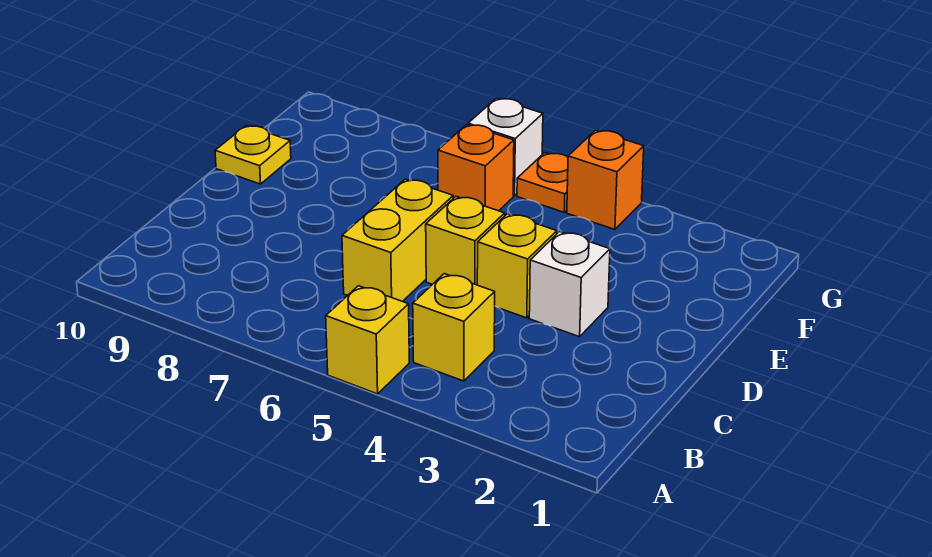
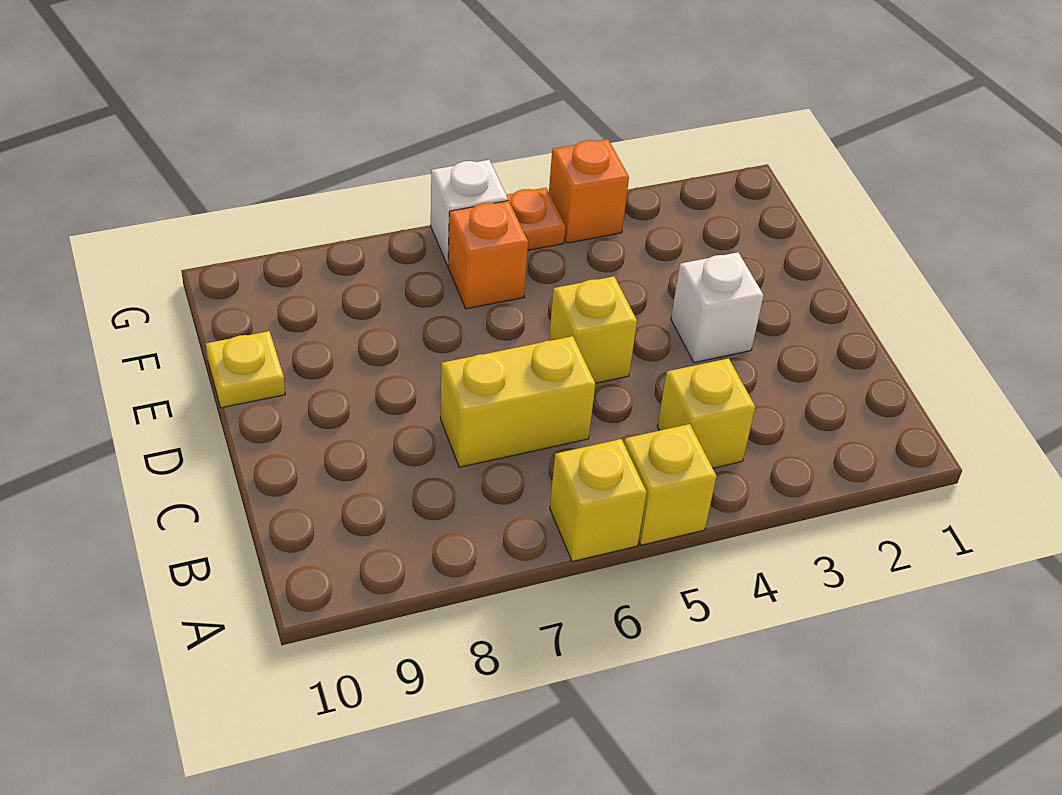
yellow 1x2 brick [342,179,453,302] -> yellow 1x2 brick turned to [440,336,595,467]
yellow 1x1 brick [477,214,557,318] -> yellow 1x1 brick moved to [550,439,647,562]

